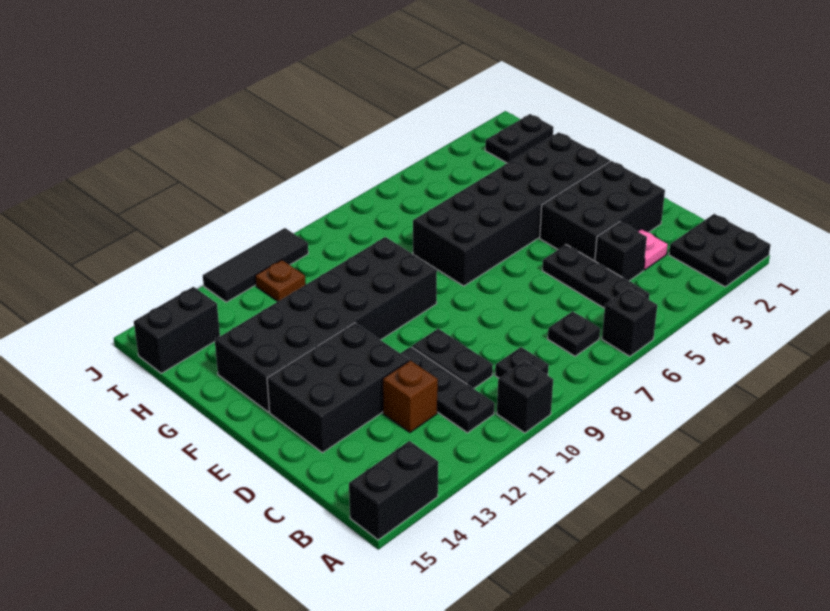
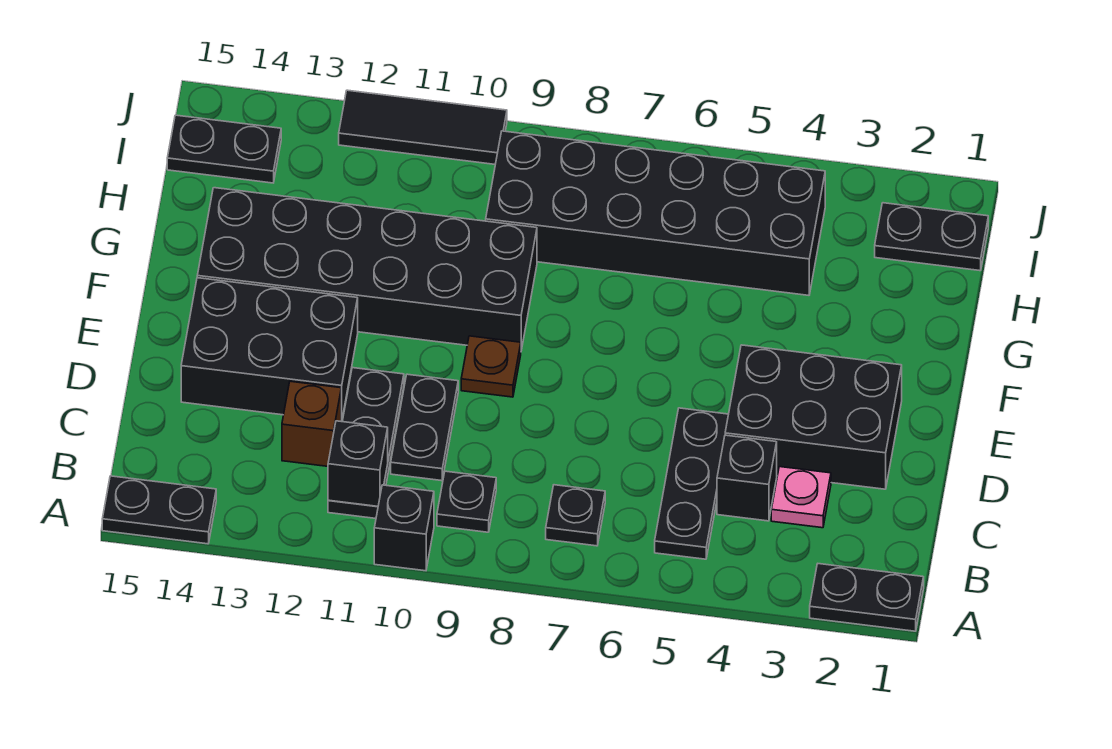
black 2x2 plate [669,214,771,287] -> black 1x2 plate [810,564,924,631]
black 1x1 brick [602,288,657,356] -> black 1x1 brick moved to [328,421,388,506]
black 1x2 brick [349,441,438,540] -> black 1x2 plate [102,476,216,544]
black 2x6 brick [413,132,610,286] -> black 2x6 brick moved to [486,131,825,295]
brown 1x1 plate [255,260,306,301] -> brown 1x1 plate moved to [461,336,521,397]
black 1x2 brick [134,287,220,373] -> black 1x2 plate [167,115,281,183]

